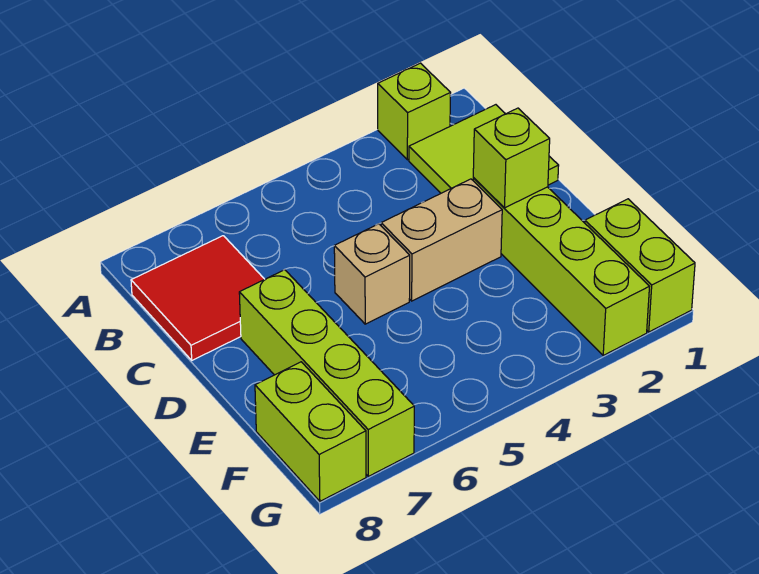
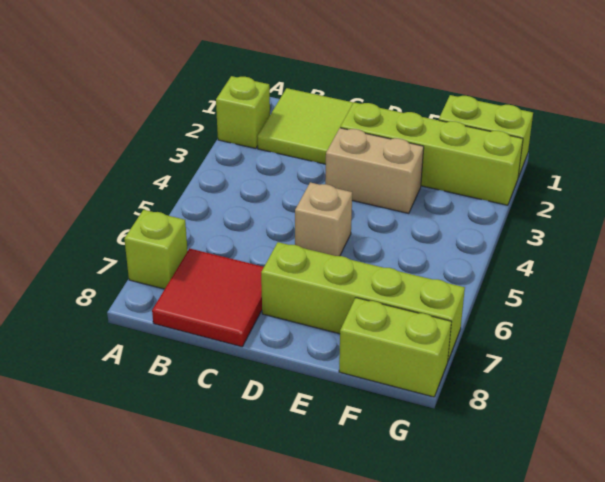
lime 1x1 brick [473,108,550,208] -> lime 1x1 brick moved to [124,210,188,289]
tan 1x2 brick [381,179,502,301] -> tan 1x2 brick turned to [325,128,424,213]

